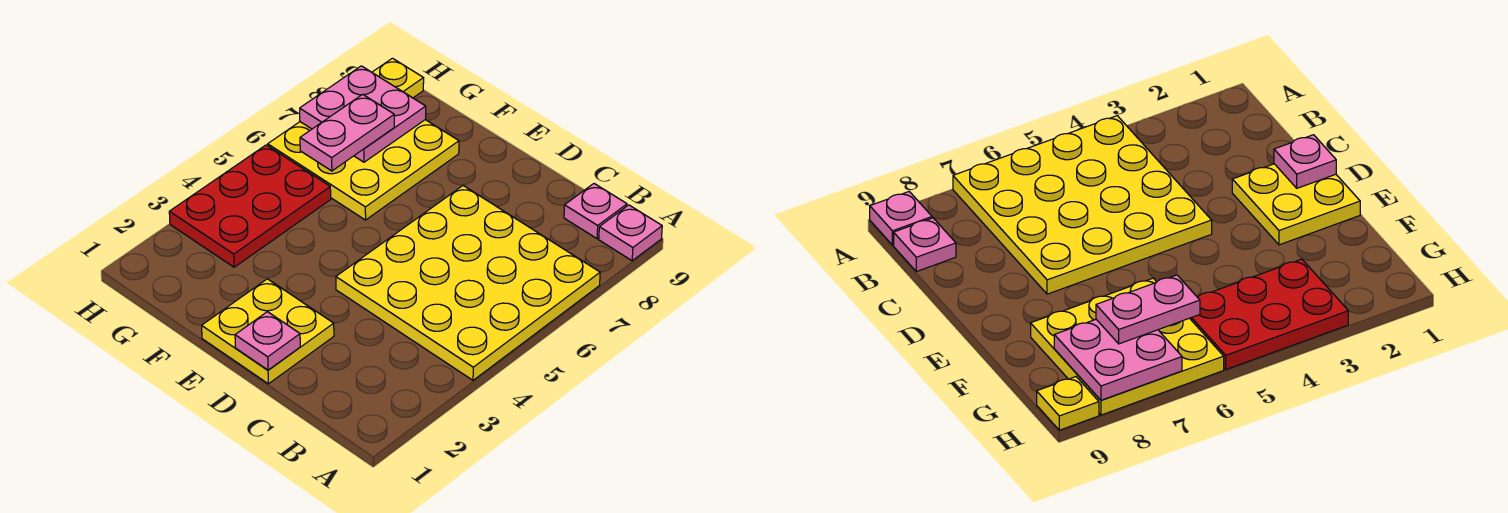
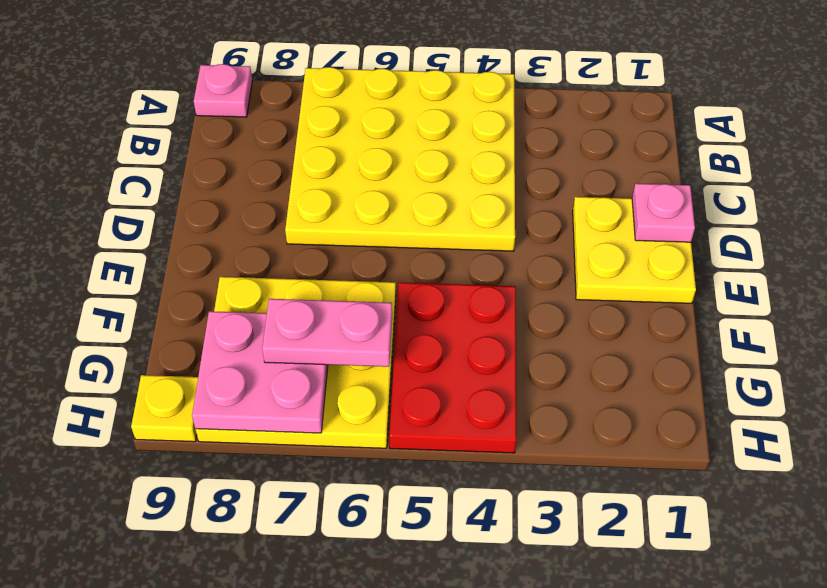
pink 1x1 plate [564,184,627,239] -> none
red 2x3 plate [169,145,331,267] -> red 2x3 plate turned to [389,283,516,453]

